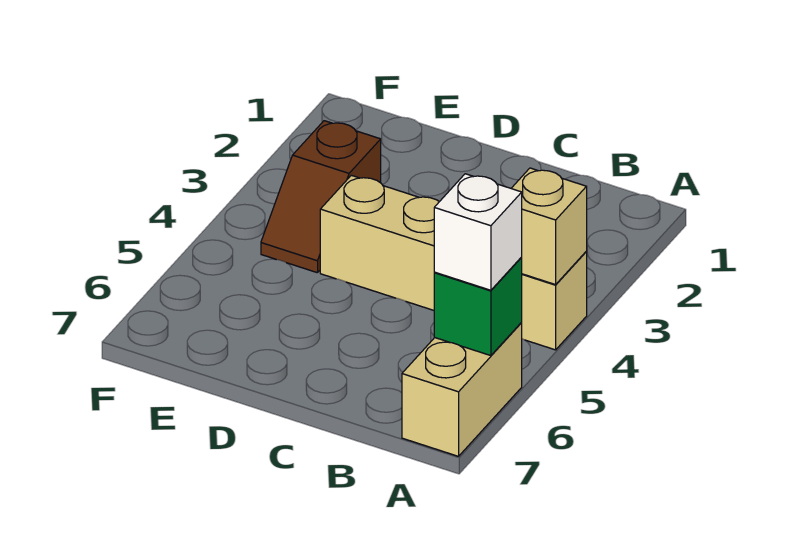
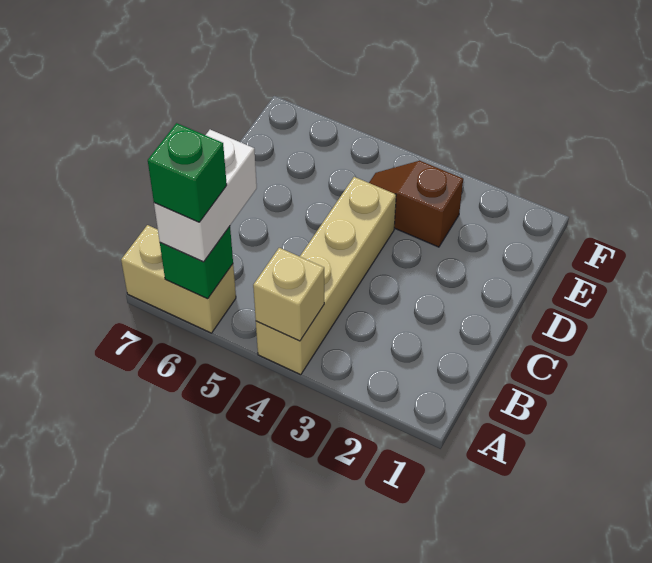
white 1x1 brick [434,174,522,290] -> white 1x2 brick [154,130,257,262]
none -> green 1x1 brick [148,123,227,222]

